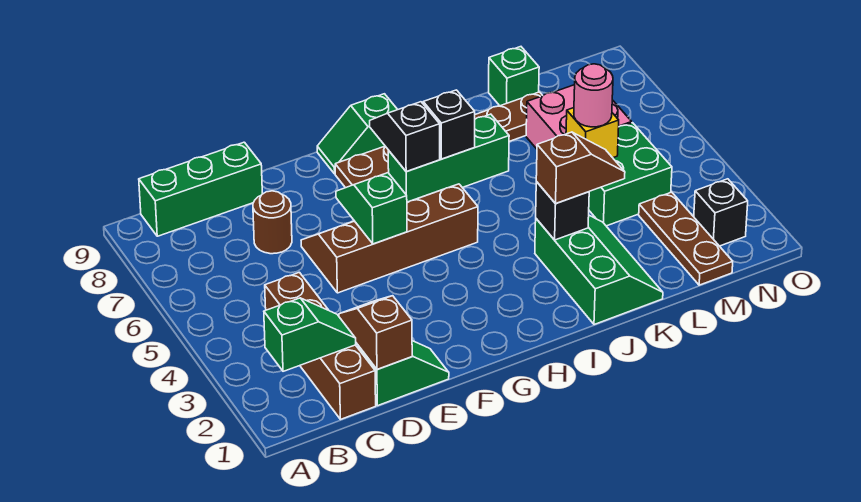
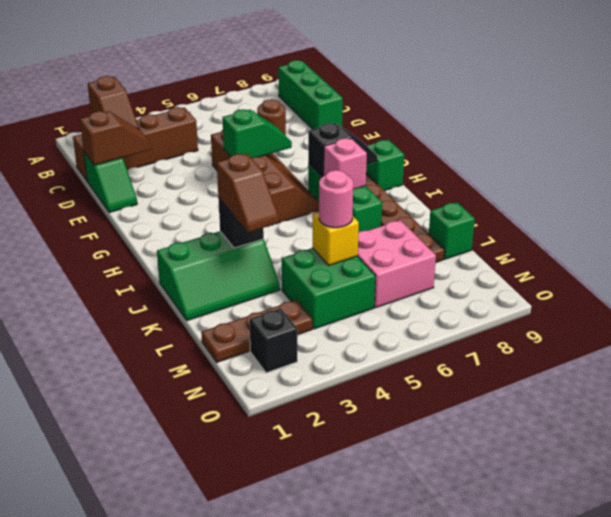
green 1x2 slope [264,298,356,371] -> brown 1x2 slope [88,76,139,129]
black 1x1 brick [423,90,475,159] -> pink 1x1 brick [324,138,367,189]

